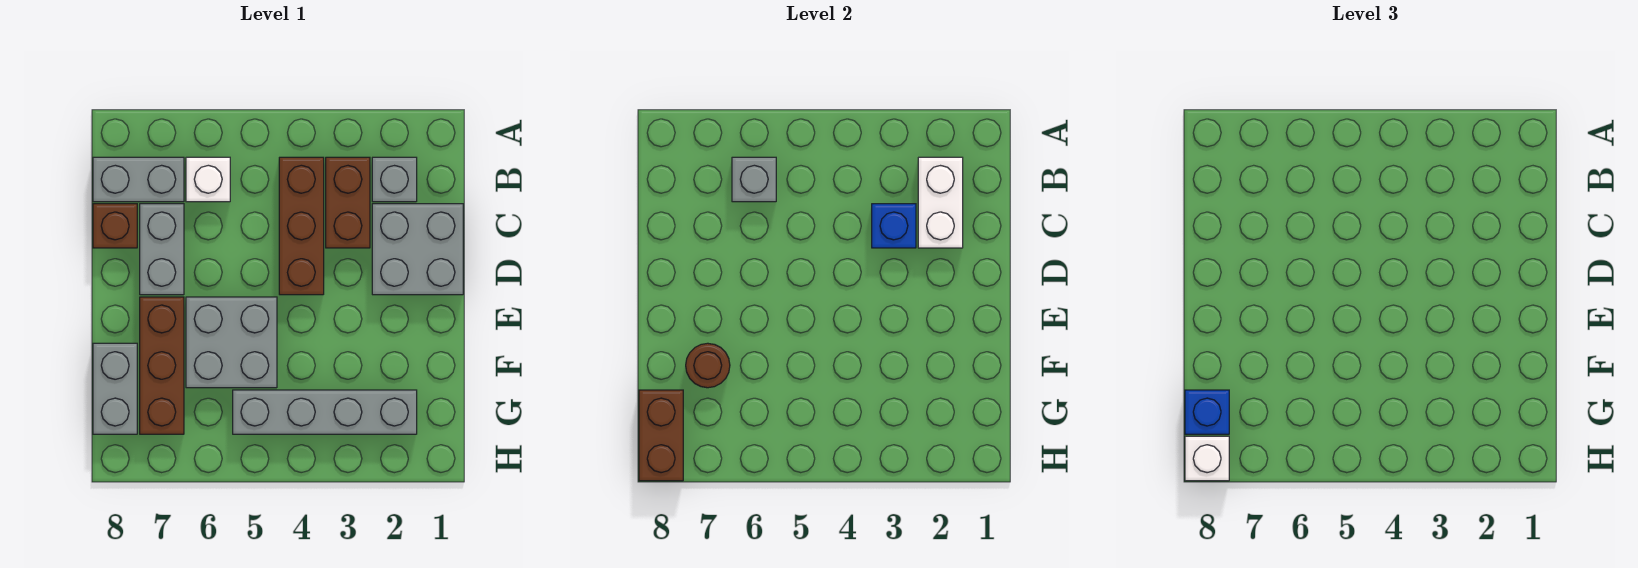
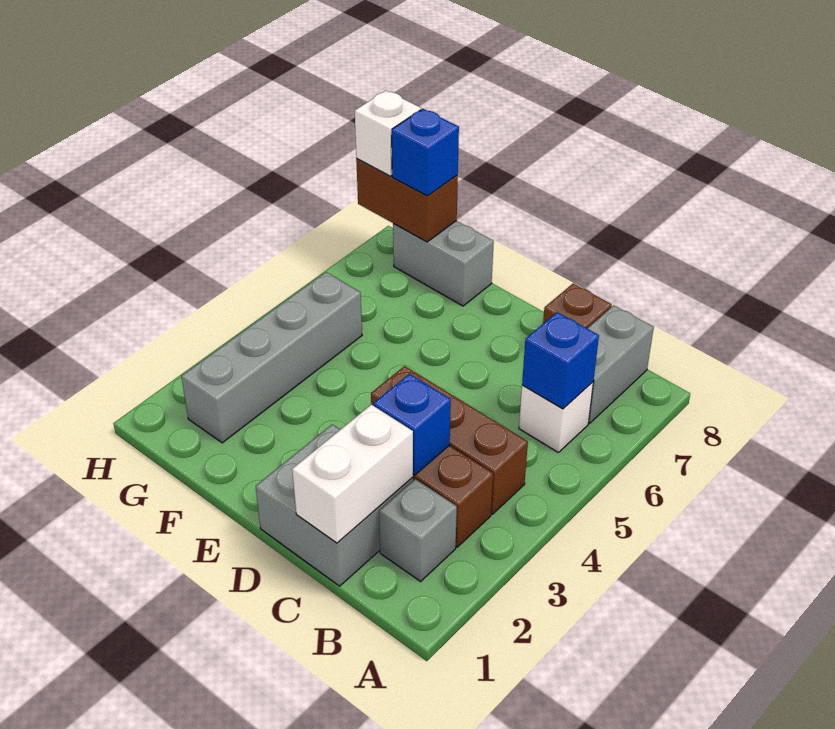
white 1x2 brick [918,157,963,248] -> white 1x2 brick turned to [292,405,413,543]
grey 1x1 brick [732,157,776,202] -> blue 1x1 brick [522,312,599,409]
grey 1x2 brick [140,204,184,295] -> none
grey 2x2 brick [186,297,277,388] -> none
brown 1x3 brick [140,297,184,434] -> none
brown 1x1 round brick [686,343,730,388] -> none

